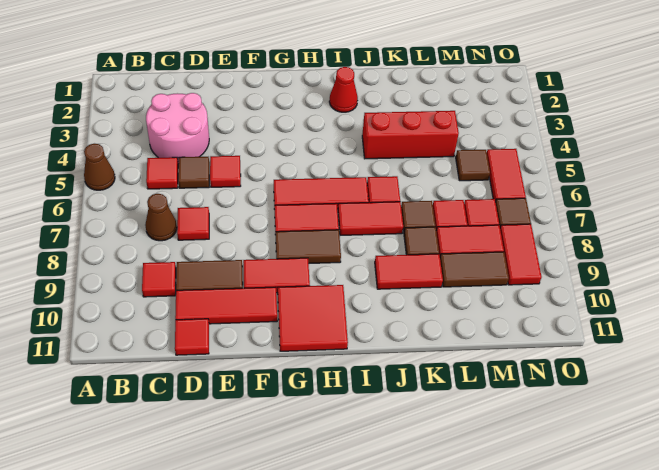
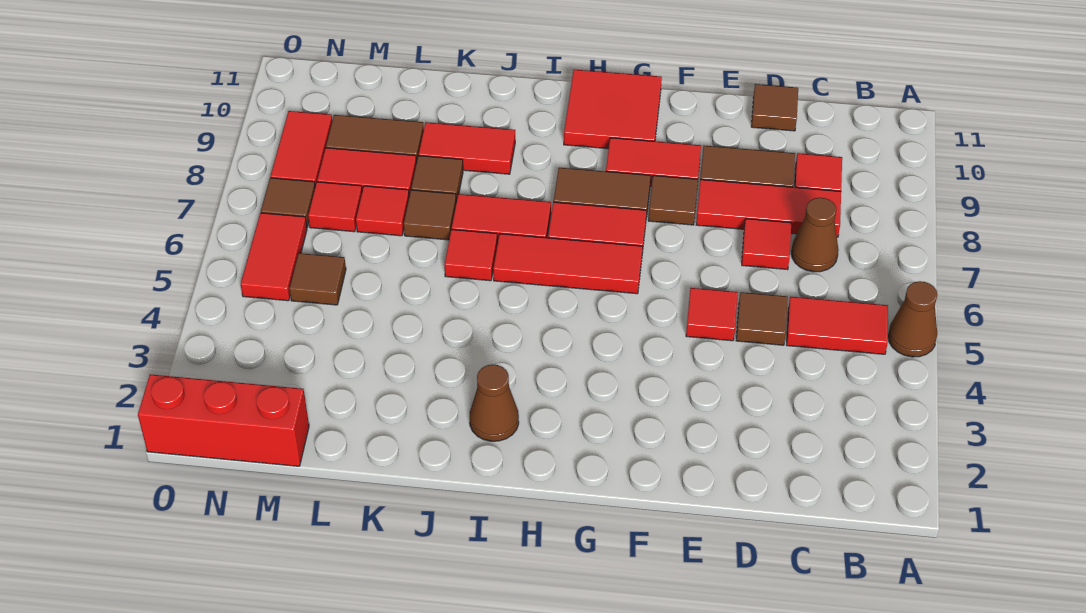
pink 2x2 round brick [146,93,209,164] -> none
red 1x1 tile [146,157,178,189] -> red 1x2 tile [787,297,888,354]
red 1x3 tile [175,287,277,324] -> red 1x3 tile moved to [696,179,841,237]
red 1x1 tile [175,319,209,355] -> brown 1x1 tile [751,84,798,131]
none -> brown 1x1 tile [648,176,698,225]
red 1x1 cone [329,67,358,112] -> brown 1x1 cone [470,364,519,441]
red 1x3 brick [362,111,459,159] -> red 1x3 brick moved to [138,374,309,466]

